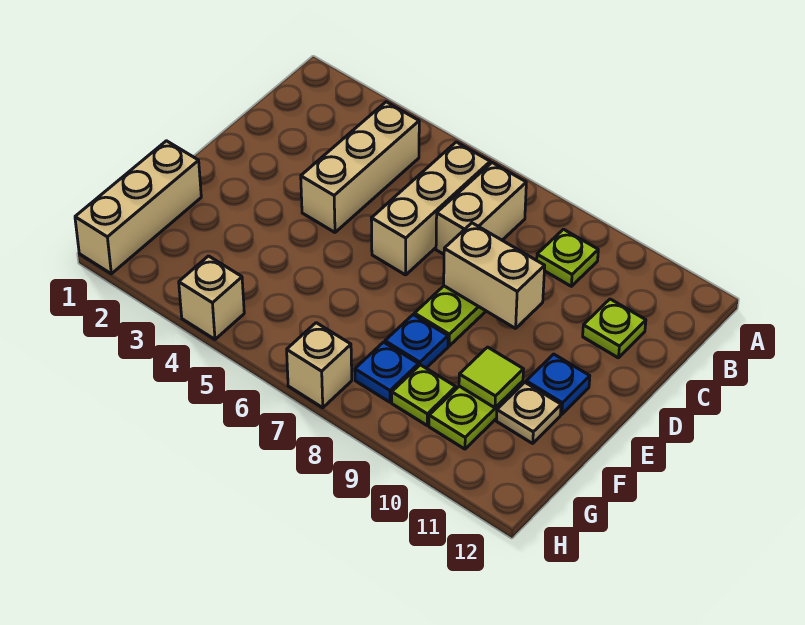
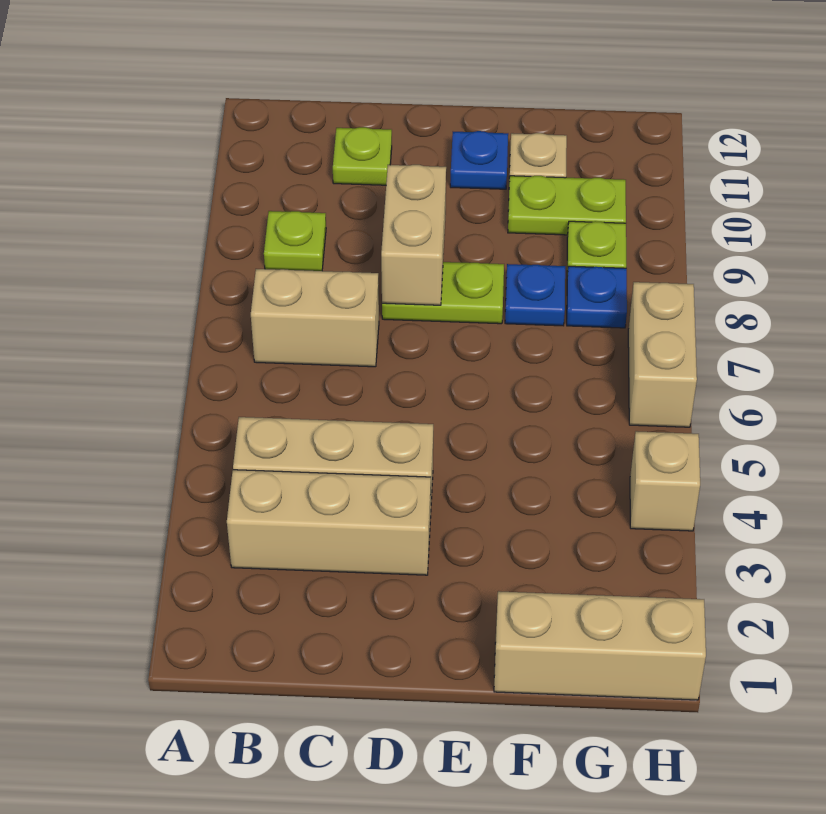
tan 1x3 brick [371,142,490,275] -> tan 1x3 brick moved to [227,470,431,575]
lime 1x1 tile [459,347,523,408] -> none
tan 1x1 brick [287,323,352,408] -> tan 1x2 brick [628,282,697,427]

